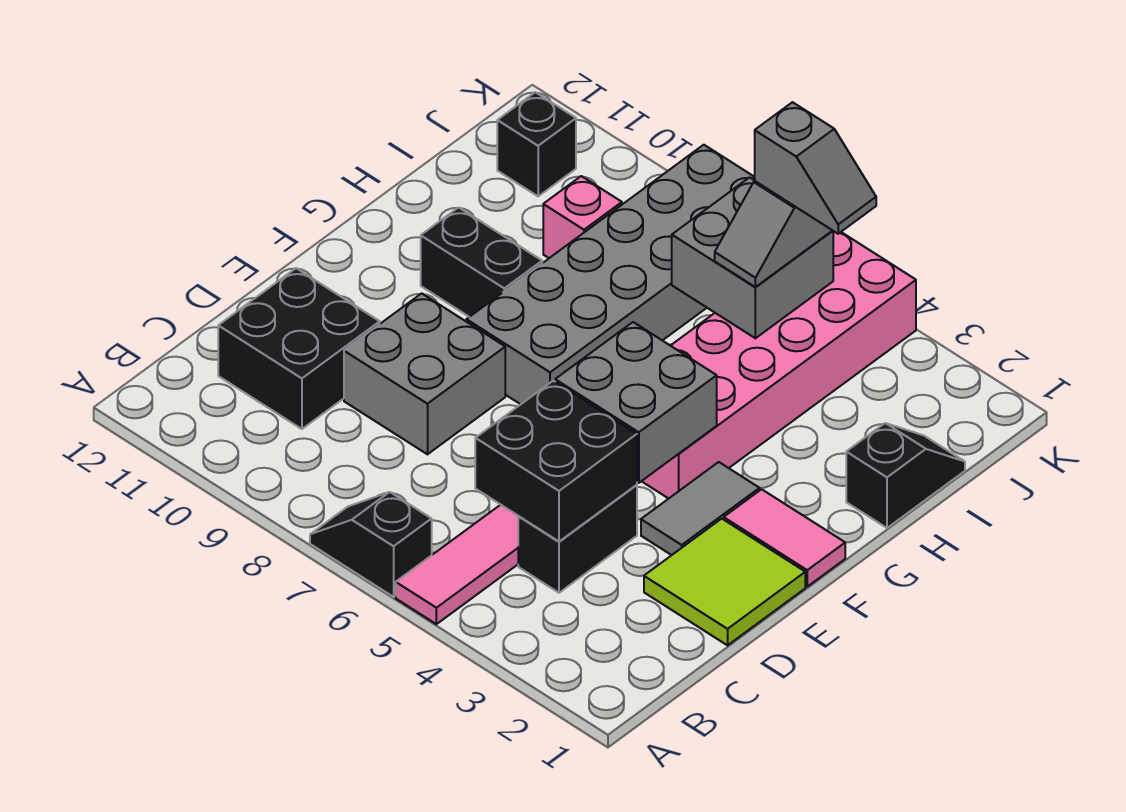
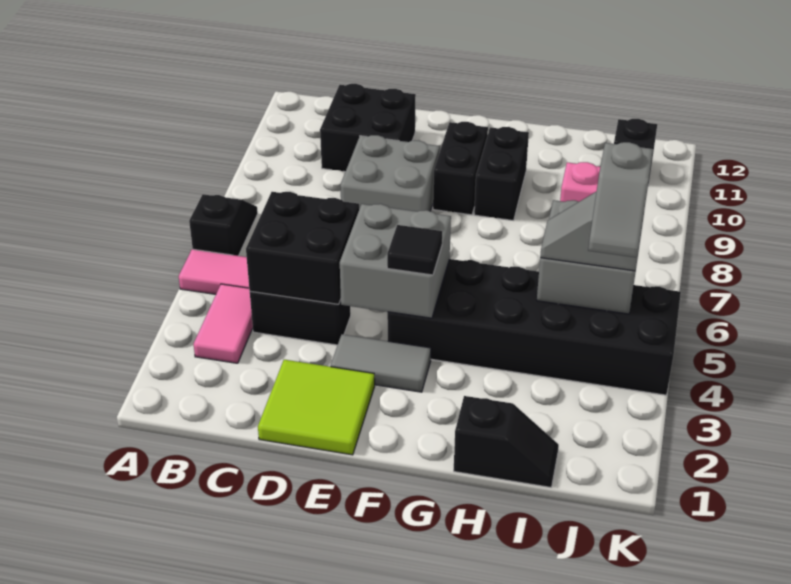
pink 1x2 tile [724,489,845,587] -> pink 1x2 tile moved to [194,284,253,363]
pink 2x6 brick [642,231,916,499] -> black 2x6 brick [387,259,681,395]
none -> black 1x1 tile [387,225,442,275]
grey 2x6 brick [466,145,755,404] -> none
none -> black 1x2 brick [433,122,488,215]

